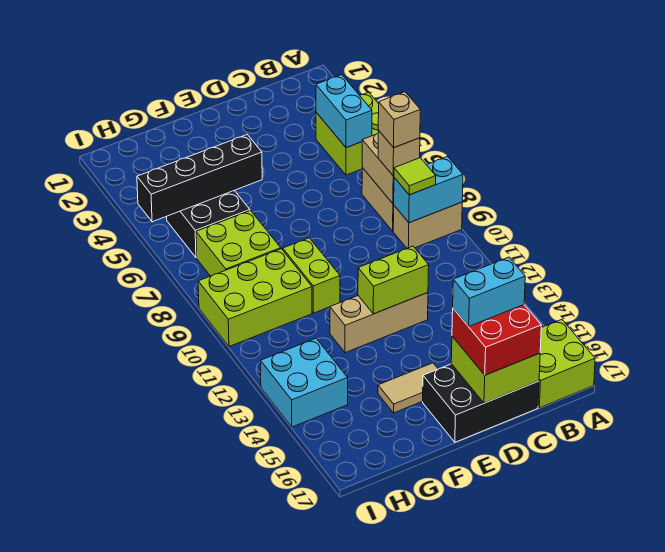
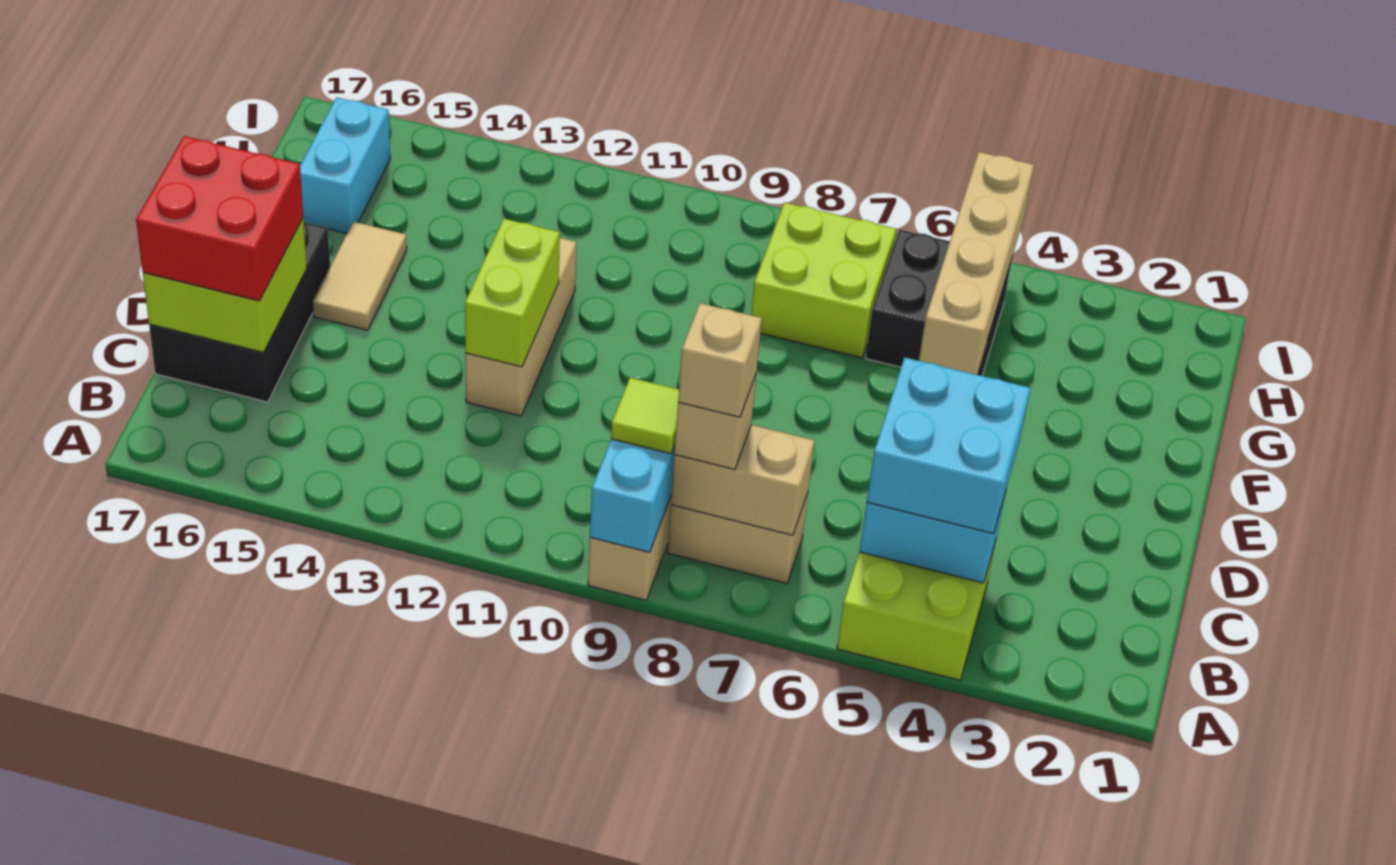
lime 2x2 brick [538,319,595,408] -> none
cyan 1x2 brick [453,257,525,326] -> cyan 1x2 brick moved to [300,97,390,234]
black 1x4 brick [137,135,262,222] -> tan 1x4 brick [919,152,1034,375]
lime 1x2 brick [283,238,340,313] -> none
lime 2x3 brick [198,249,312,347] -> none
cyan 2x2 brick [261,338,348,427] -> cyan 2x2 brick moved to [867,357,1030,534]

